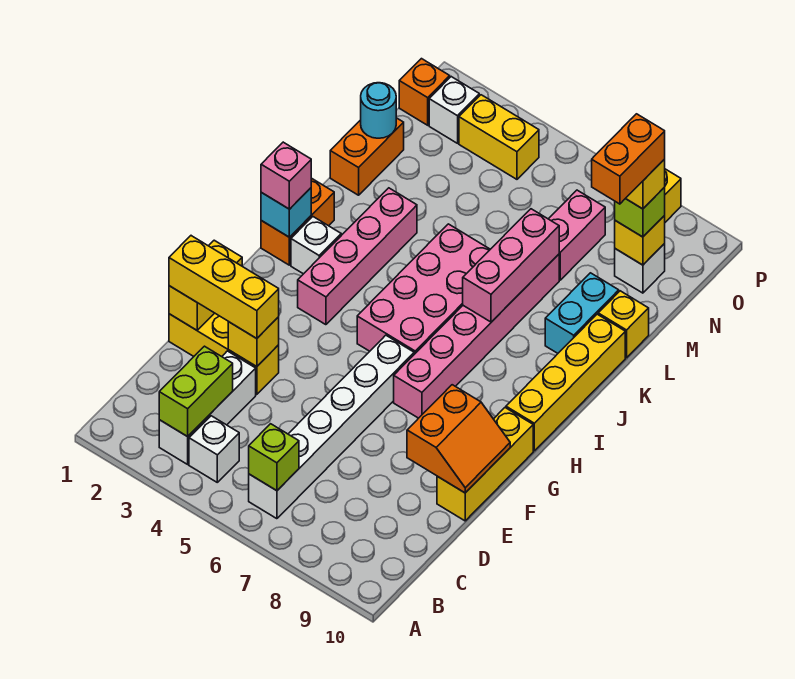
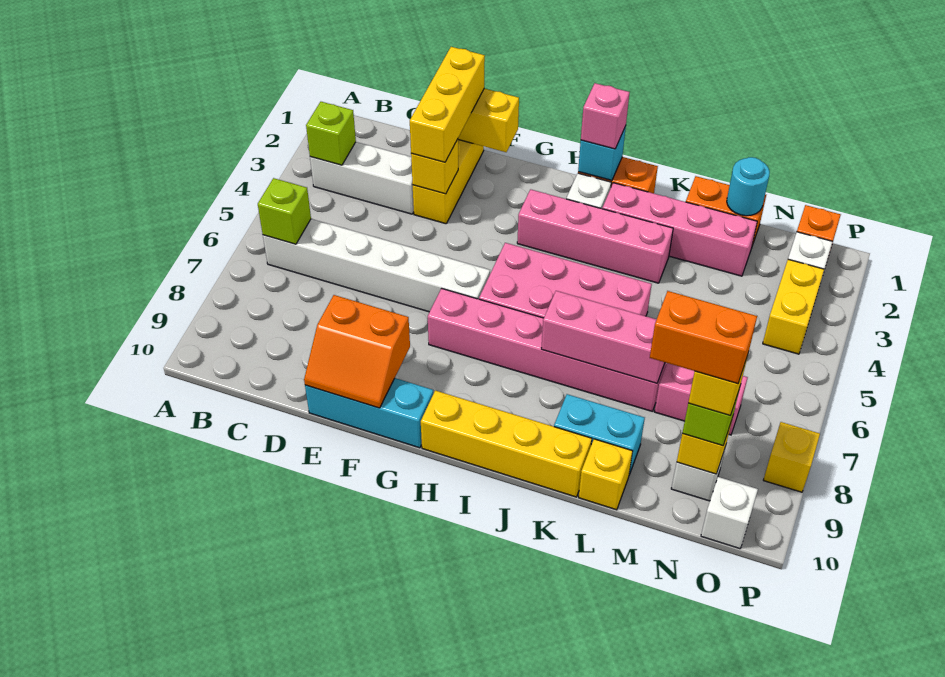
lime 1x2 brick [159,346,233,437] -> lime 1x1 brick [306,102,356,165]
white 1x1 brick [189,416,239,482] -> white 1x1 brick moved to [701,477,758,549]
yellow 1x3 brick [437,408,533,521] -> cyan 1x3 brick [305,378,433,448]
none -> pink 1x4 brick [602,183,757,276]

